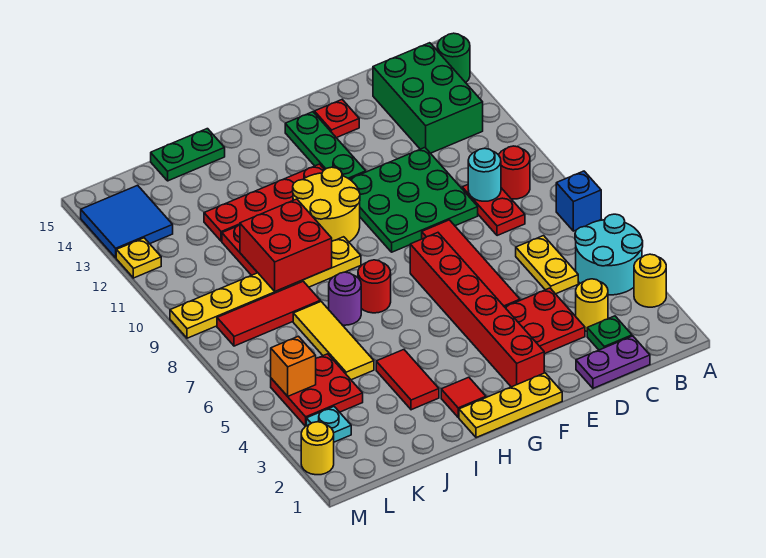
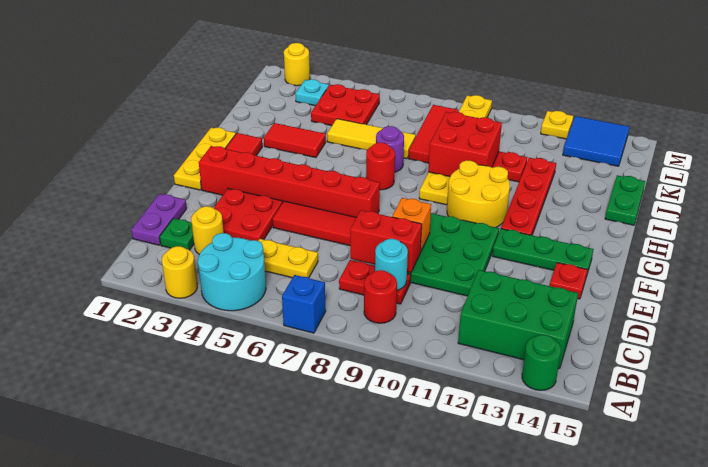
none -> red 1x2 brick [350,210,422,273]
orange 1x1 brick [271,336,316,396] -> orange 1x1 brick moved to [392,198,431,252]

